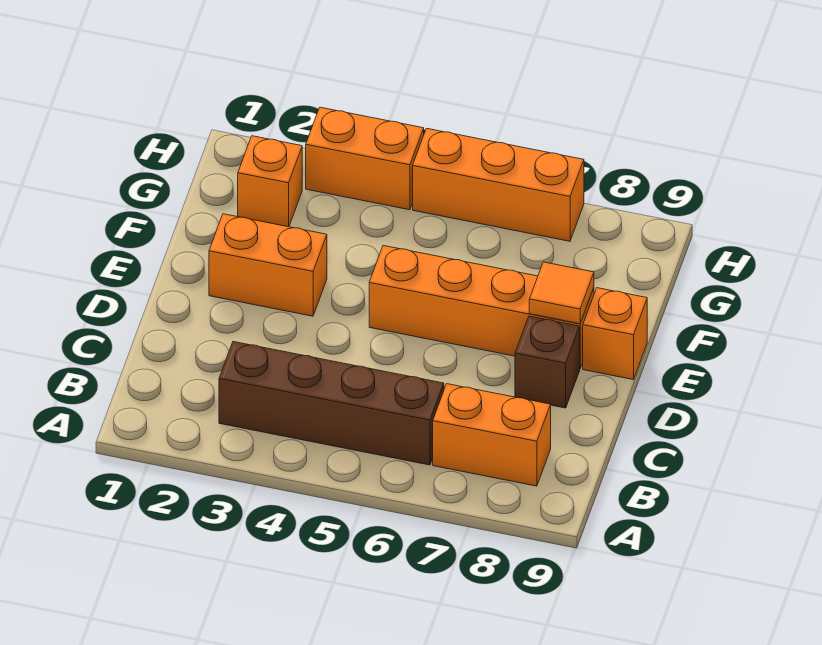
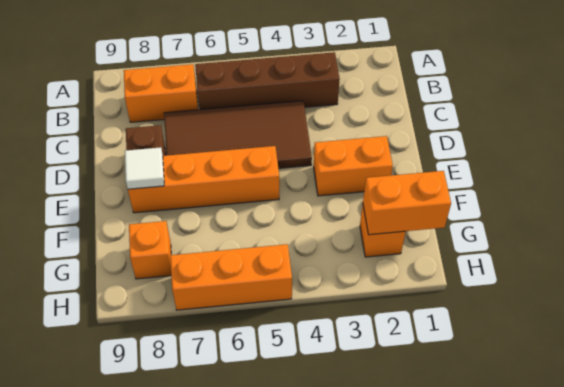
none -> brown 2x4 tile [164,101,312,168]
orange 1x1 tile [529,262,594,324] -> white 1x1 tile [125,147,164,189]
orange 1x1 brick [583,288,647,380] -> orange 1x1 brick moved to [129,221,171,279]
orange 1x2 brick [306,107,424,210] -> orange 1x2 brick moved to [363,171,451,235]

